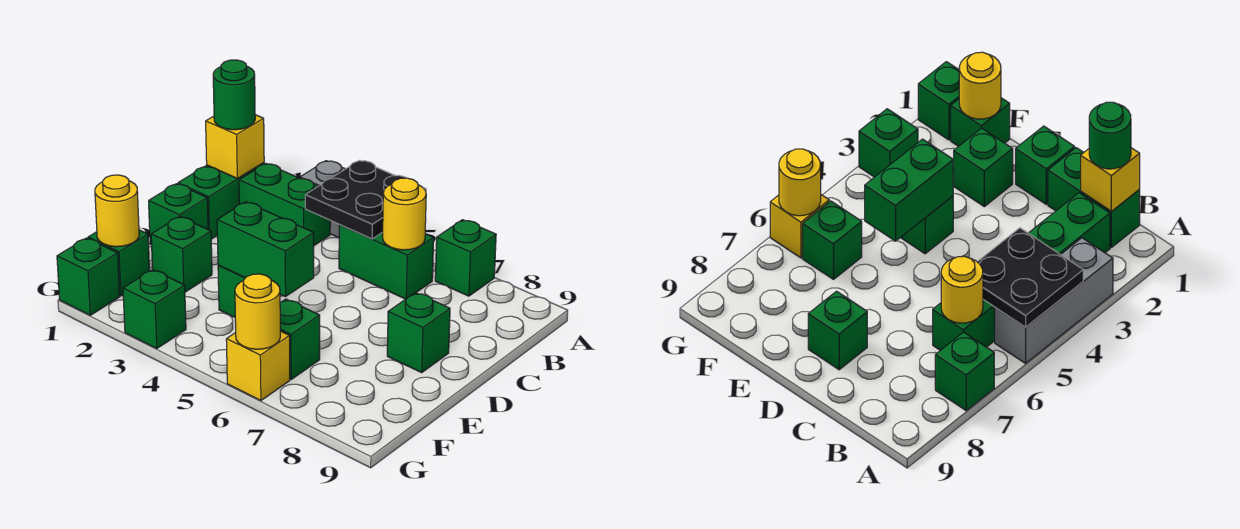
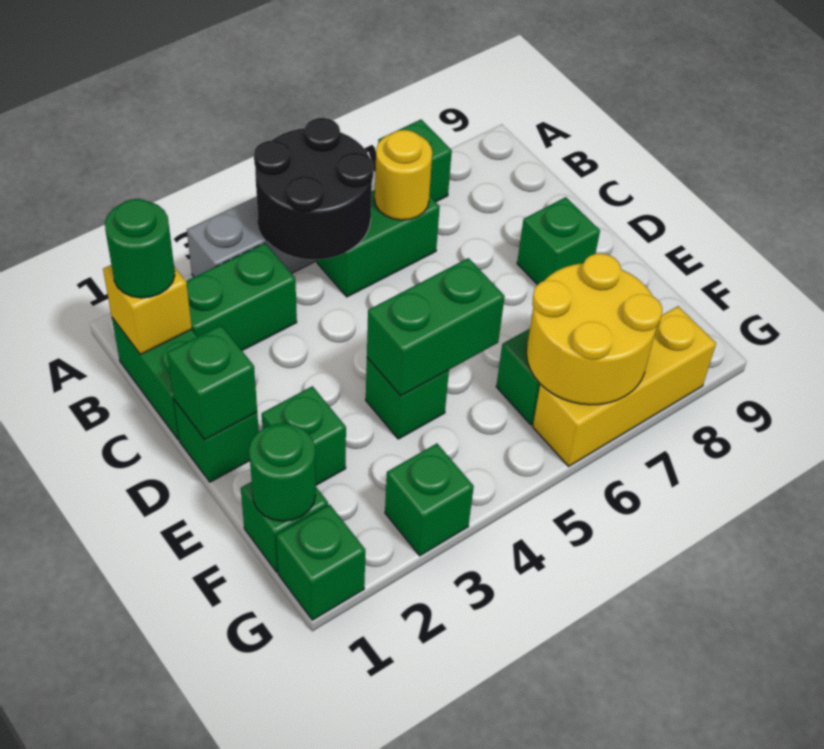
black 2x2 plate [305,160,426,239] -> black 2x2 round brick [254,118,373,260]
none -> green 1x1 brick [167,325,257,440]
yellow 1x1 round brick [95,175,139,247] -> green 1x1 round brick [249,423,316,521]
yellow 1x1 brick [226,331,290,401] -> yellow 1x3 brick [533,306,716,466]
yellow 1x1 round brick [235,274,280,349] -> yellow 2x2 round brick [527,253,662,405]

